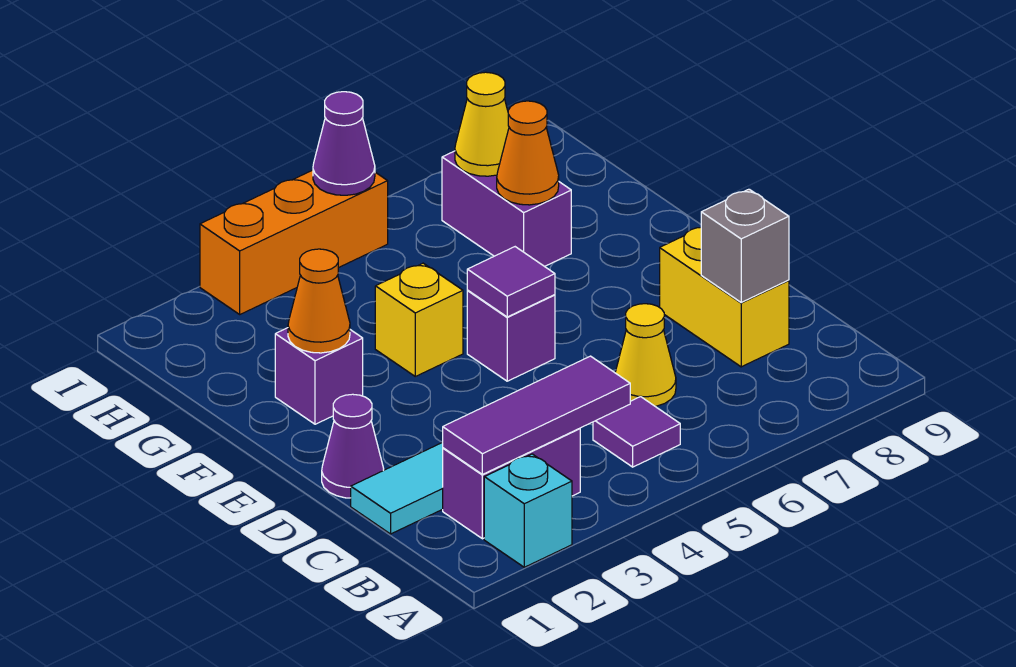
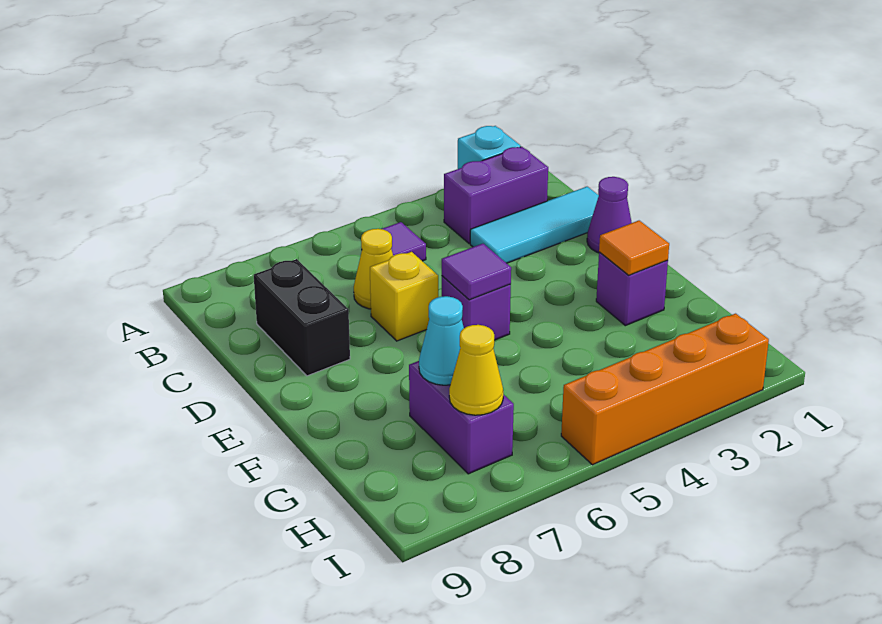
purple 1x3 tile [443,356,630,474] -> none
yellow 1x2 brick [660,228,789,367] -> black 1x2 brick [254,259,350,376]
grey 1x1 brick [701,189,789,302] -> none
orange 1x1 cone [288,249,350,353] -> orange 1x1 tile [599,221,669,275]
yellow 1x1 brick [375,263,463,376] -> yellow 1x1 brick moved to [370,252,438,341]
orange 1x1 cone [497,101,559,205] -> cyan 1x1 cone [419,296,464,385]
orange 1x3 brick [200,170,388,314] -> orange 1x4 brick [561,314,769,465]
purple 1x1 cone [313,92,375,195] -> none

